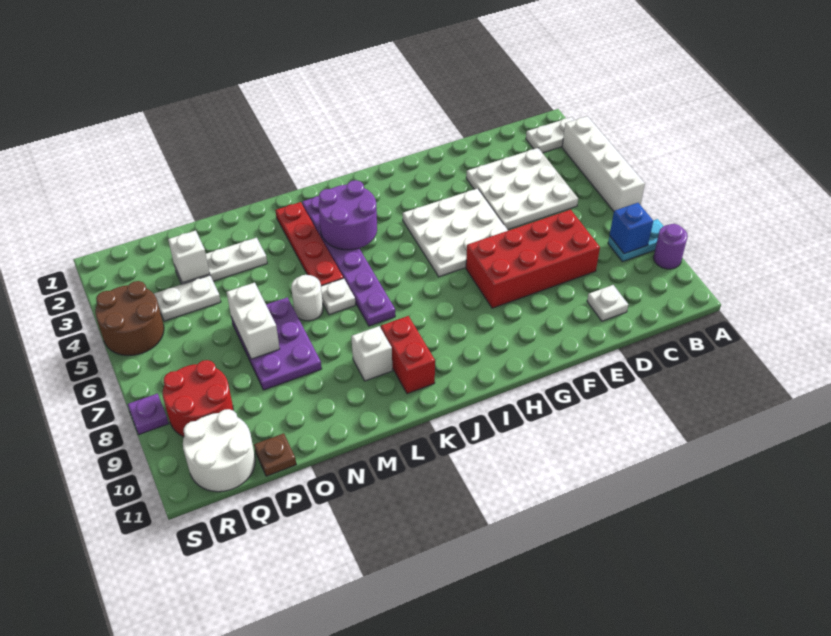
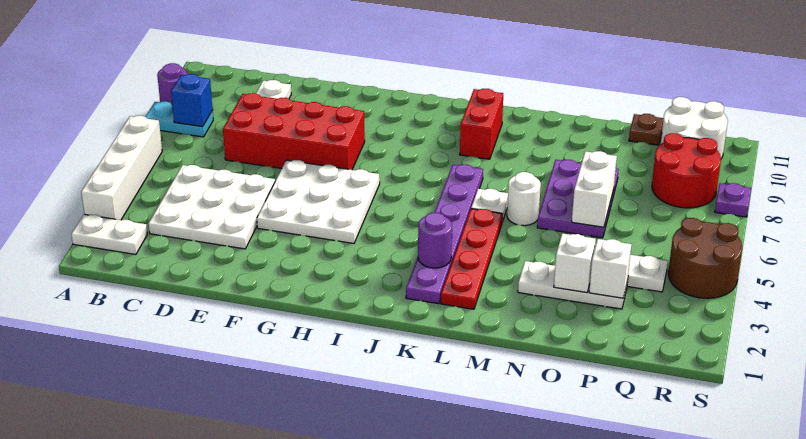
purple 2x2 round brick [319,180,377,250] -> purple 1x1 round brick [418,213,452,268]
white 1x1 brick [351,326,392,381] -> white 1x1 brick moved to [554,234,596,293]

